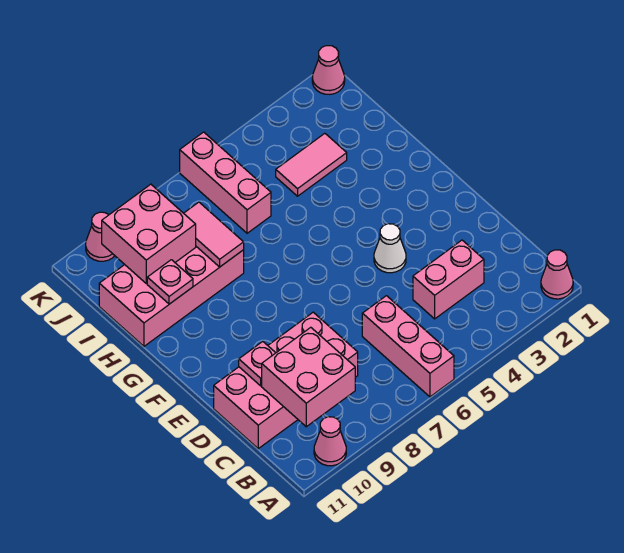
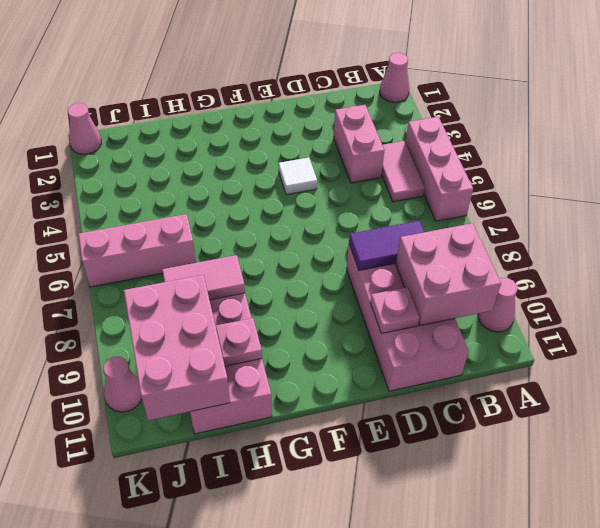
pink 1x3 brick [362,296,454,397] -> pink 1x3 brick turned to [405,117,473,221]
none -> purple 1x2 tile [349,221,424,270]
white 1x1 cone [374,224,406,273] -> white 1x1 tile [279,158,317,195]
pink 1x2 tile [276,133,347,196] -> pink 1x2 tile moved to [381,141,425,202]
pink 2x2 brick [102,184,196,283] -> pink 2x3 brick [124,275,230,420]

